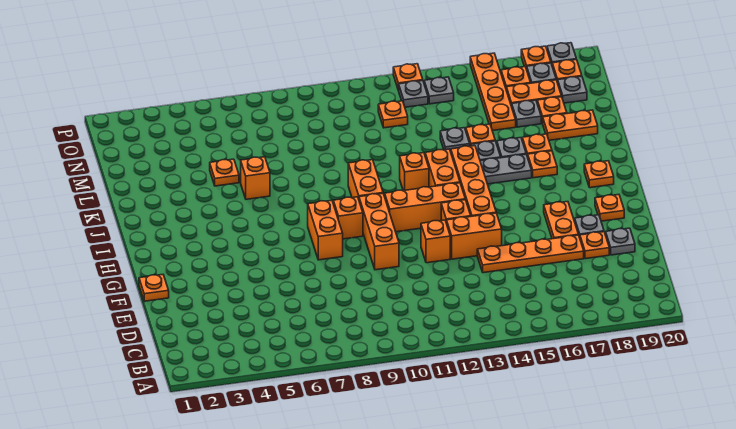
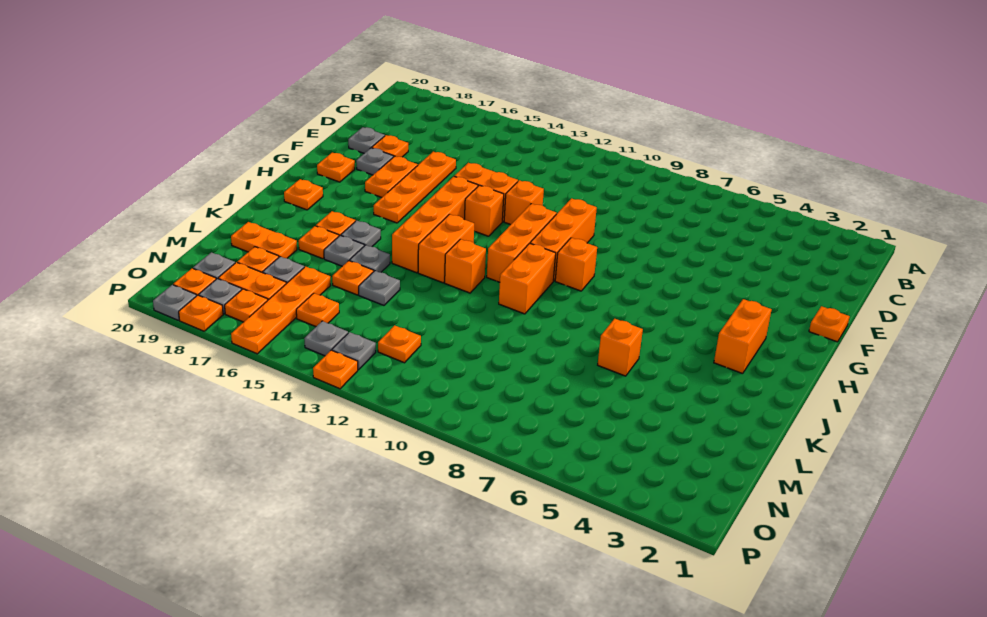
orange 1x4 plate [477,235,584,273] -> orange 1x4 plate turned to [374,152,456,223]
orange 1x2 brick [308,200,343,260] -> orange 1x2 brick moved to [714,299,772,374]
orange 1x3 brick [385,183,465,232] -> orange 1x3 brick turned to [487,204,556,282]
grey 1x2 plate [480,154,532,184] -> grey 1x1 plate [341,221,381,247]
orange 1x1 plate [210,159,239,186] -> orange 1x1 plate moved to [296,293,339,327]

